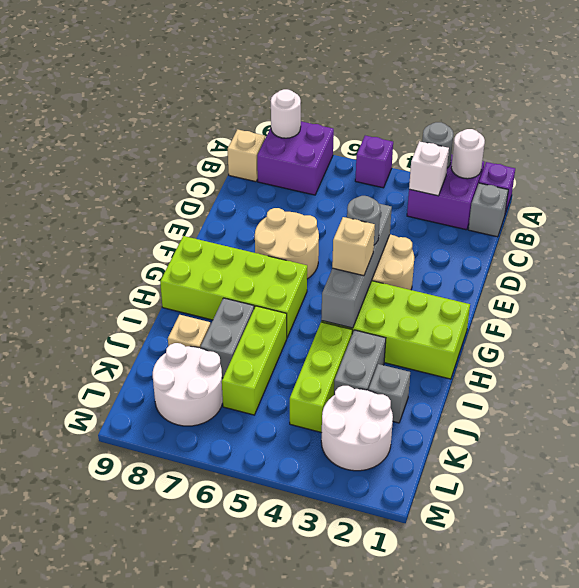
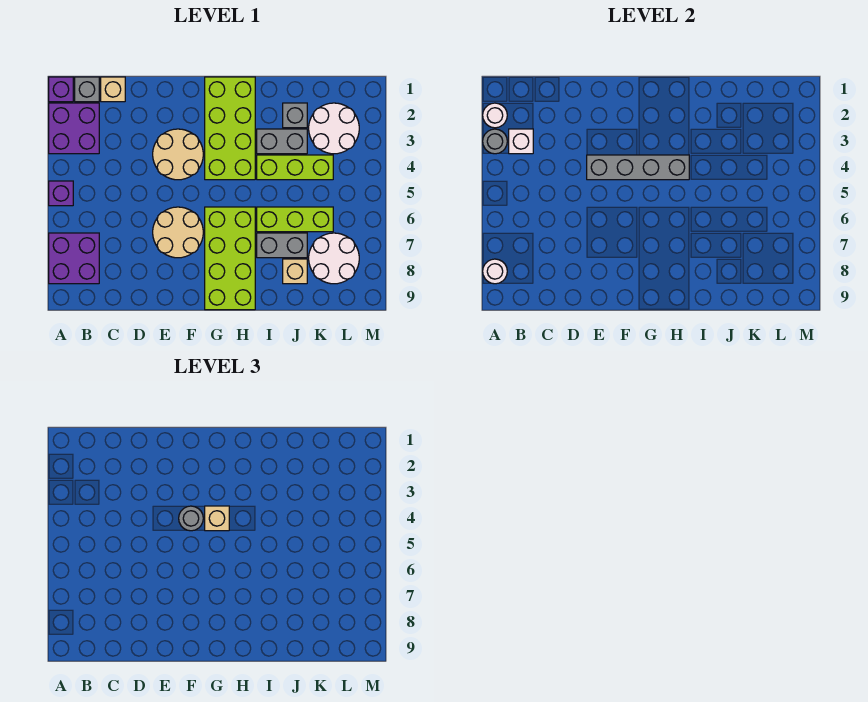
tan 1x1 brick [228,130,265,182] -> tan 1x1 brick moved to [101,77,125,102]

